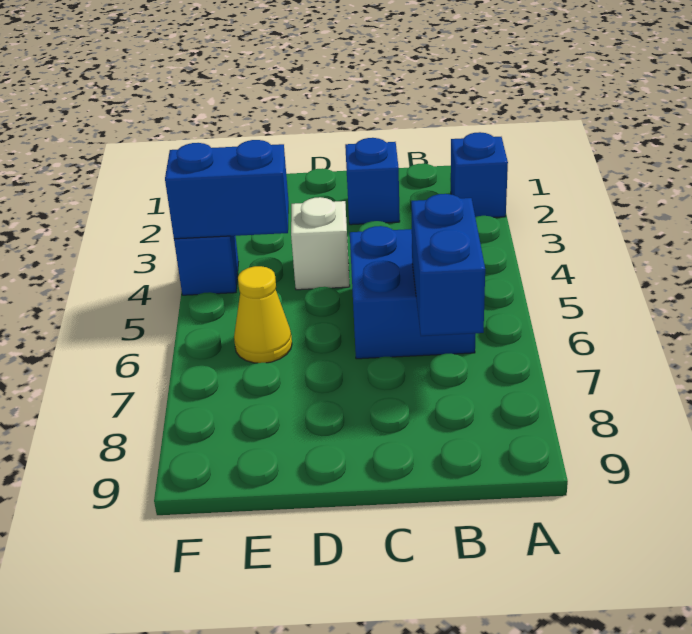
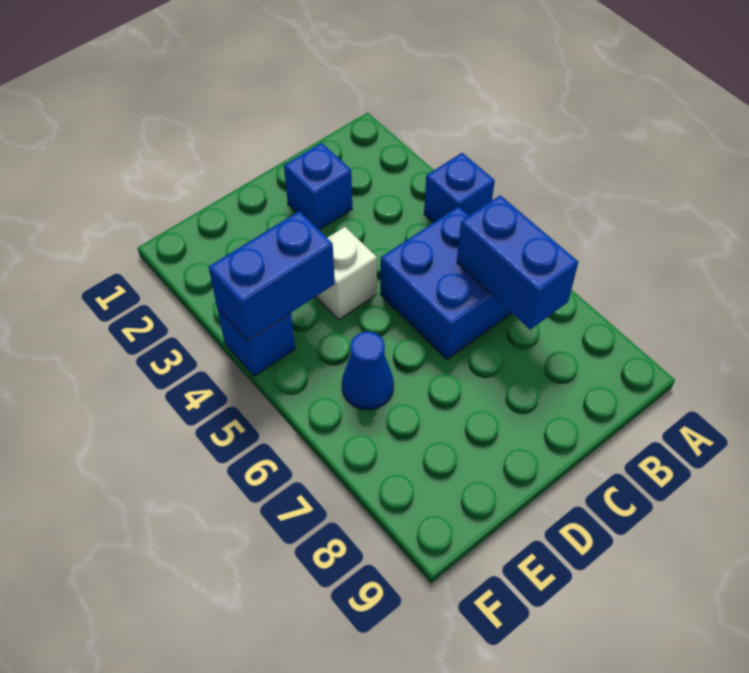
blue 1x1 brick [451,132,508,217] -> blue 1x1 brick moved to [424,153,495,223]
yellow 1x1 cone [234,266,292,363] -> blue 1x1 cone [342,332,394,410]

